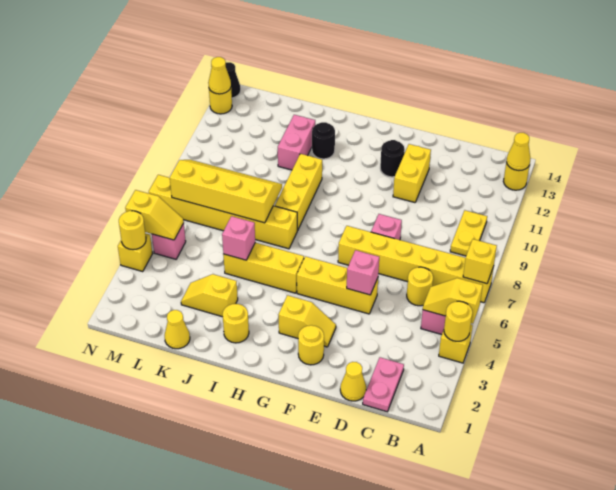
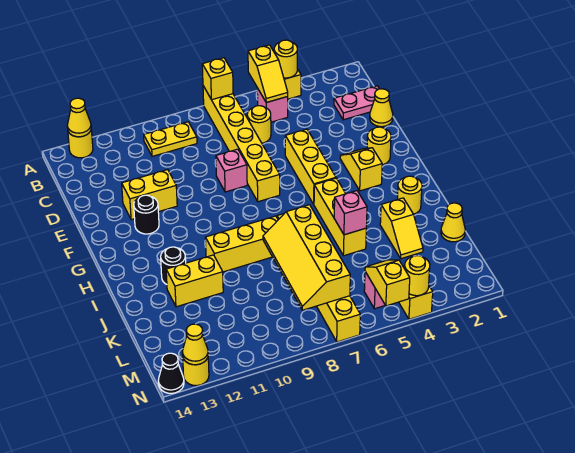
pink 1x1 brick [347,250,379,295] -> none
pink 1x2 brick [278,115,315,170] -> yellow 1x2 brick [166,255,223,307]

